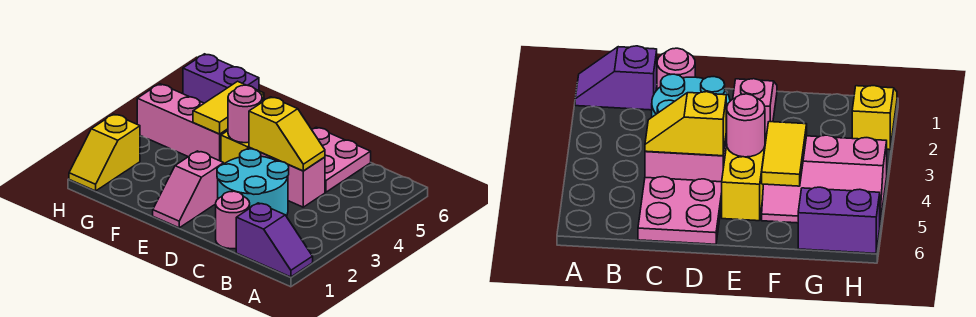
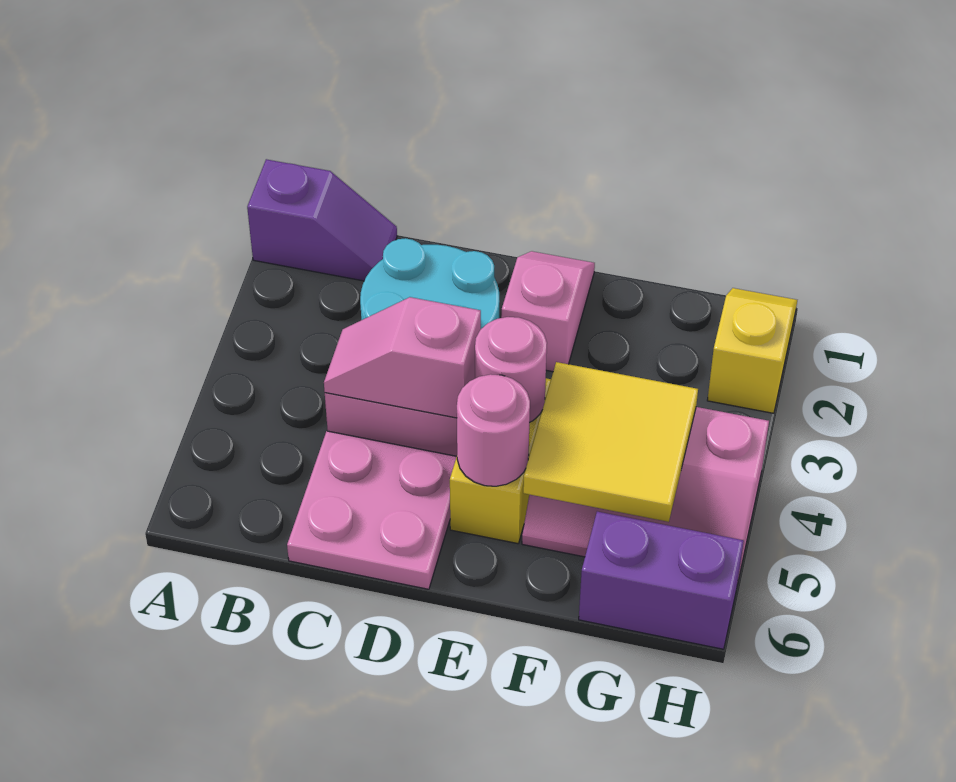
purple 1x2 slope [236,203,313,277] -> purple 1x2 slope turned to [247,159,397,281]
pink 1x1 round brick [216,191,250,249] -> pink 1x1 round brick moved to [457,374,530,486]
yellow 1x2 slope [249,97,325,171] -> pink 1x2 slope [324,297,481,418]
yellow 1x2 tile [193,81,264,134] -> yellow 2x2 tile [523,362,698,522]

